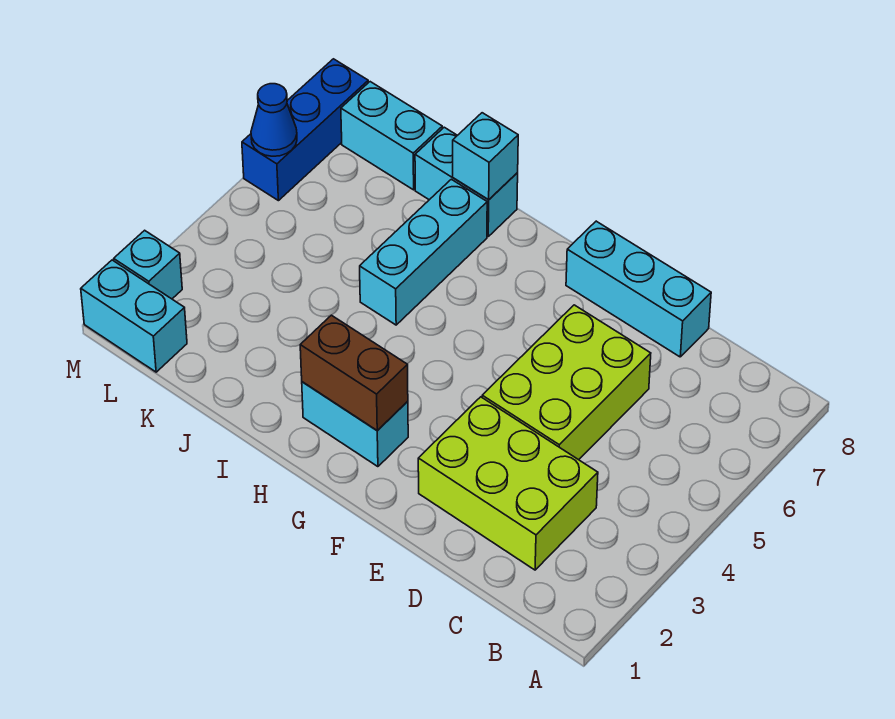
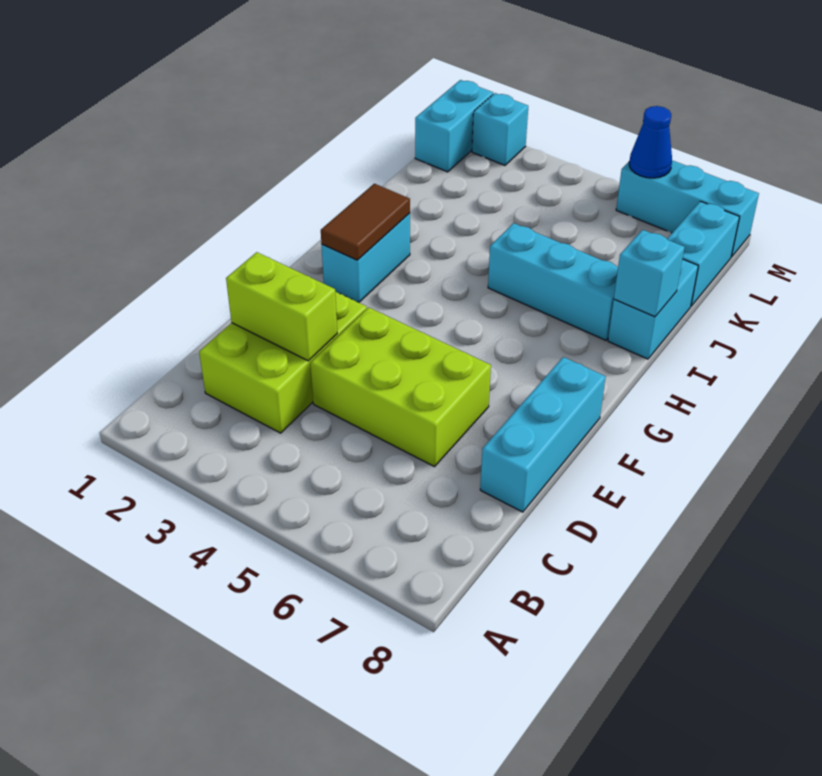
none -> lime 1x2 brick [226,252,337,361]
brown 1x2 brick [300,315,408,431] -> brown 1x2 tile [321,184,410,260]
blue 1x3 brick [242,59,368,201] -> cyan 1x3 brick [616,160,759,257]

